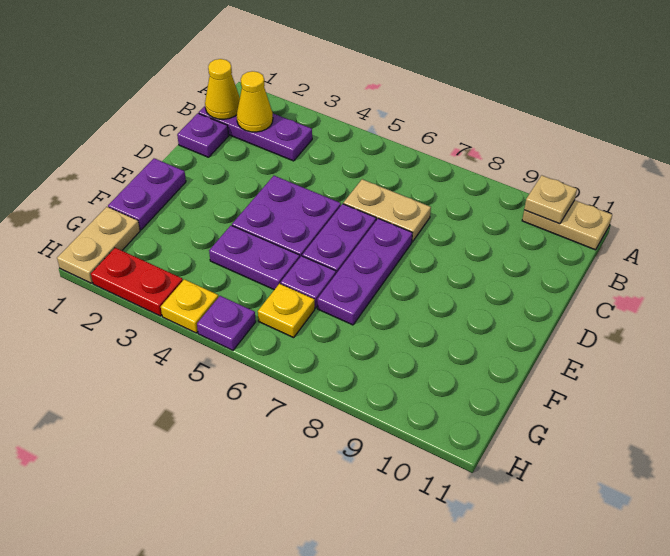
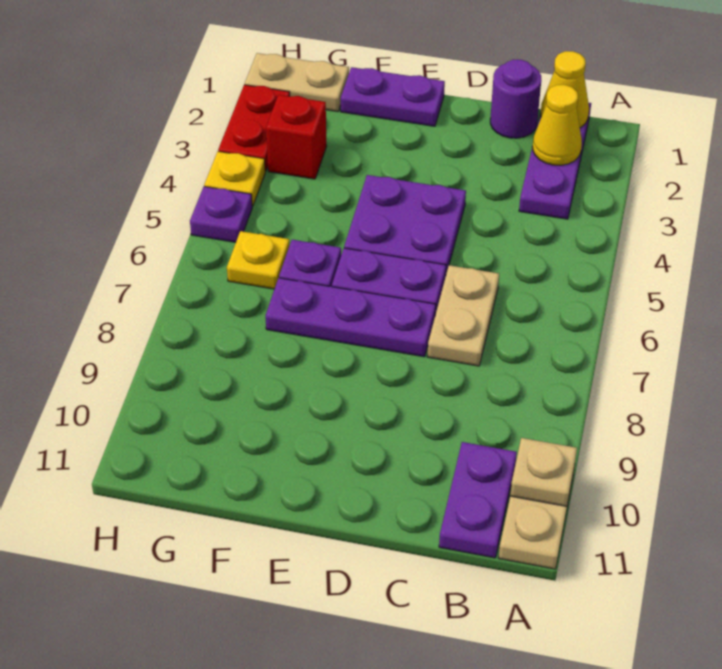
purple 1x1 plate [177,113,228,157] -> purple 1x1 round brick [490,60,541,138]
purple 1x2 plate [209,226,300,290] -> purple 1x2 plate moved to [439,442,517,558]
none -> red 1x1 brick [266,95,326,179]

